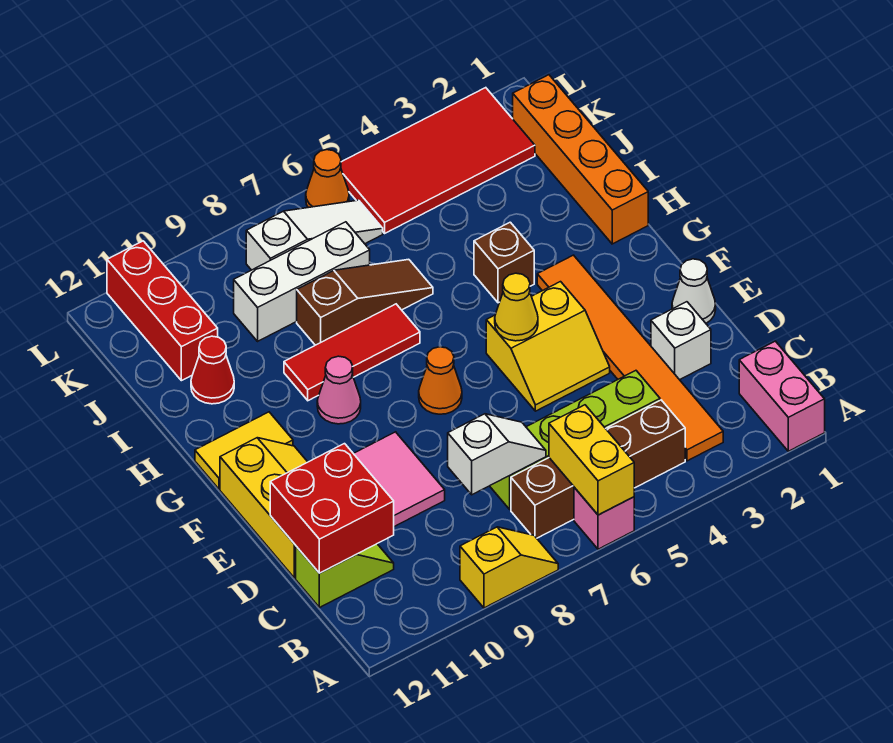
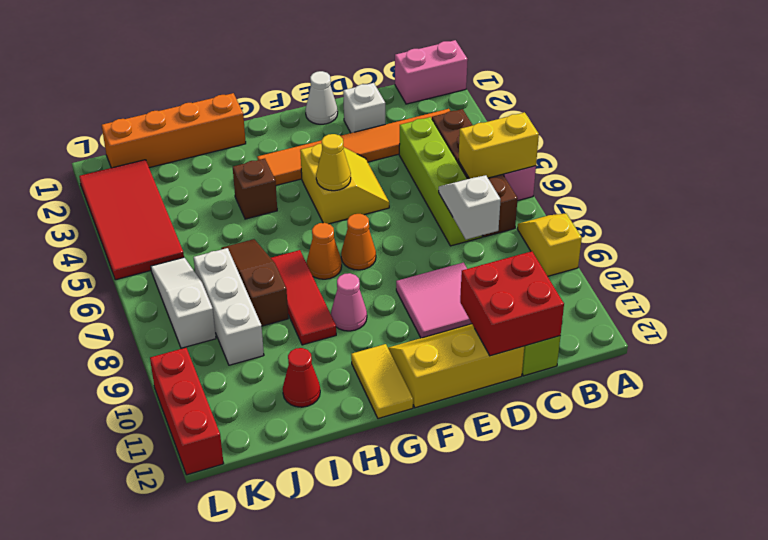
red 1x3 brick [107,241,218,381] -> red 1x3 brick turned to [150,348,224,475]
orange 1x1 cone [306,150,349,208] -> orange 1x1 cone moved to [307,223,342,279]

